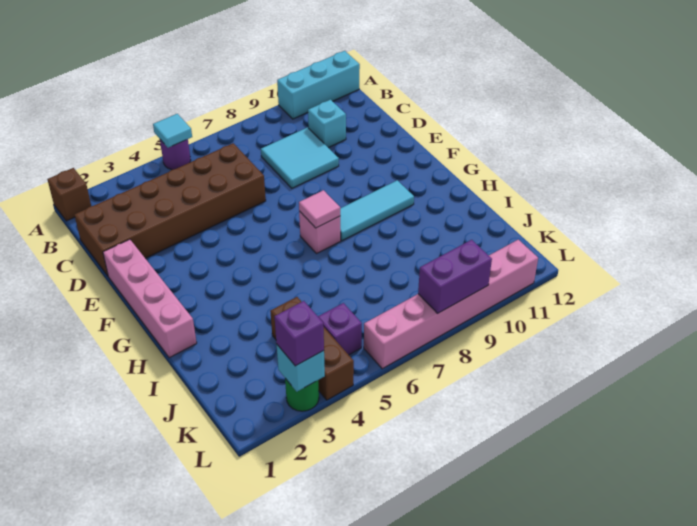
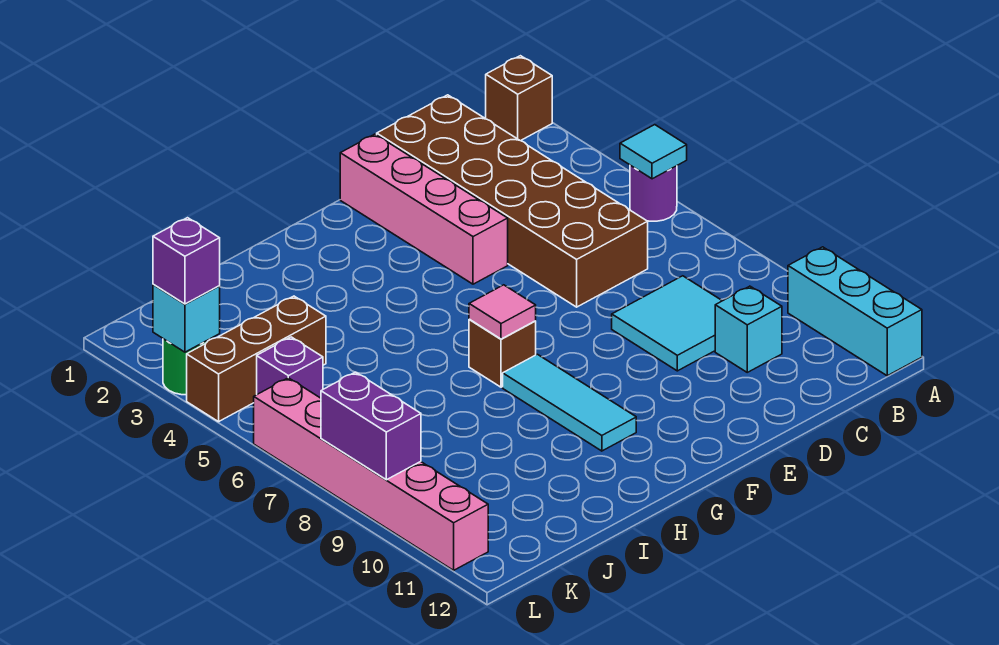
pink 1x4 brick [103,239,197,358] -> pink 1x4 brick turned to [340,134,508,284]
pink 1x1 brick [299,211,341,254] -> brown 1x1 brick [469,319,536,387]

